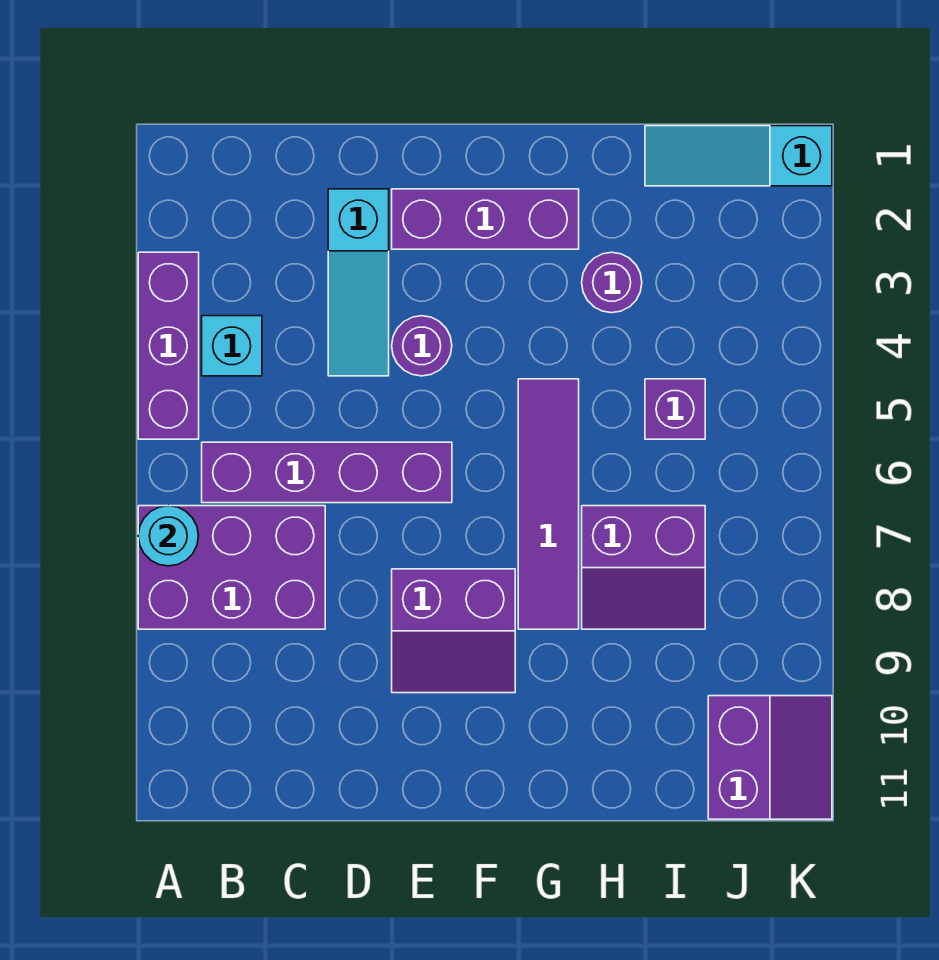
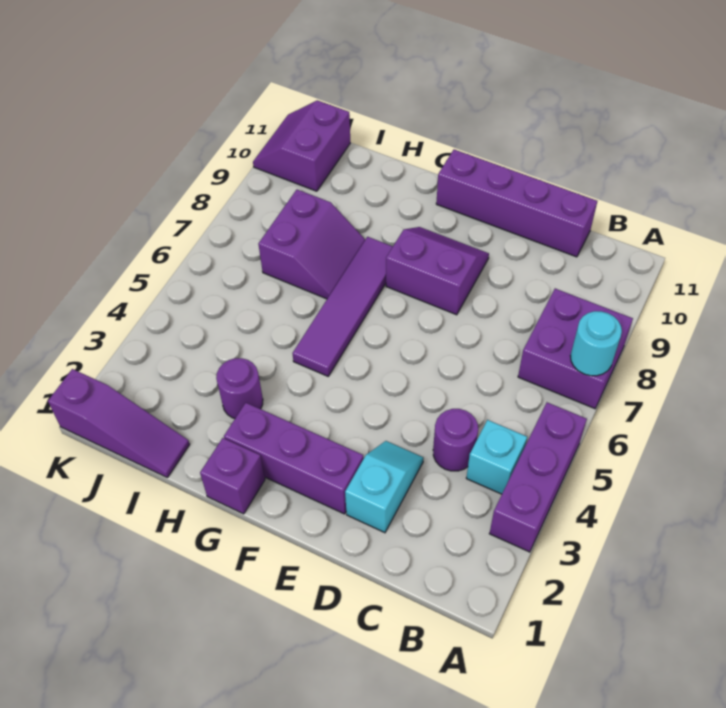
purple 2x3 brick [138,506,325,629] -> purple 2x2 brick [518,289,633,409]
purple 1x4 brick [202,442,452,503] -> purple 1x4 brick moved to [436,150,597,257]
cyan 1x3 slope [328,189,389,376] -> cyan 1x2 slope [345,441,424,533]
purple 1x1 round brick [392,316,452,376] -> purple 1x1 round brick moved to [433,409,478,471]
purple 2x2 slope [582,506,705,629] -> purple 2x2 slope turned to [258,190,365,299]
cyan 1x3 slope [645,126,832,186] -> purple 1x3 slope [48,369,190,477]
purple 1x1 brick [645,379,705,439] -> purple 1x1 brick moved to [200,438,265,514]

